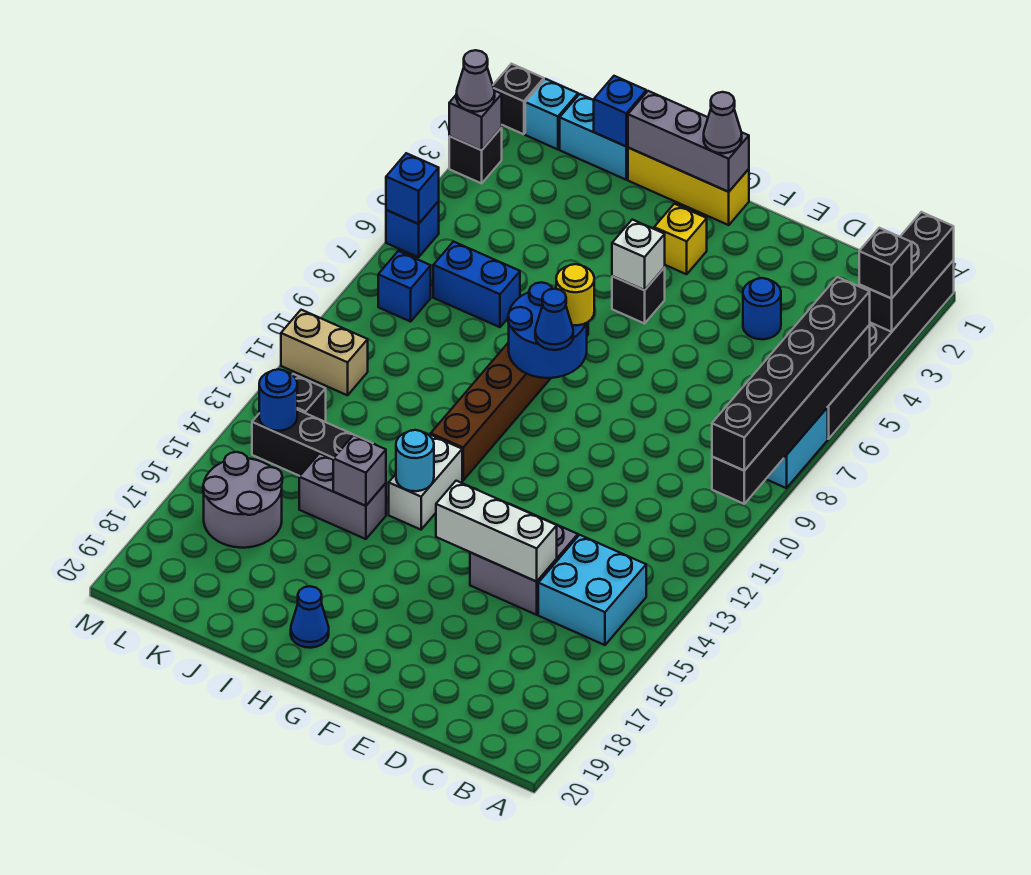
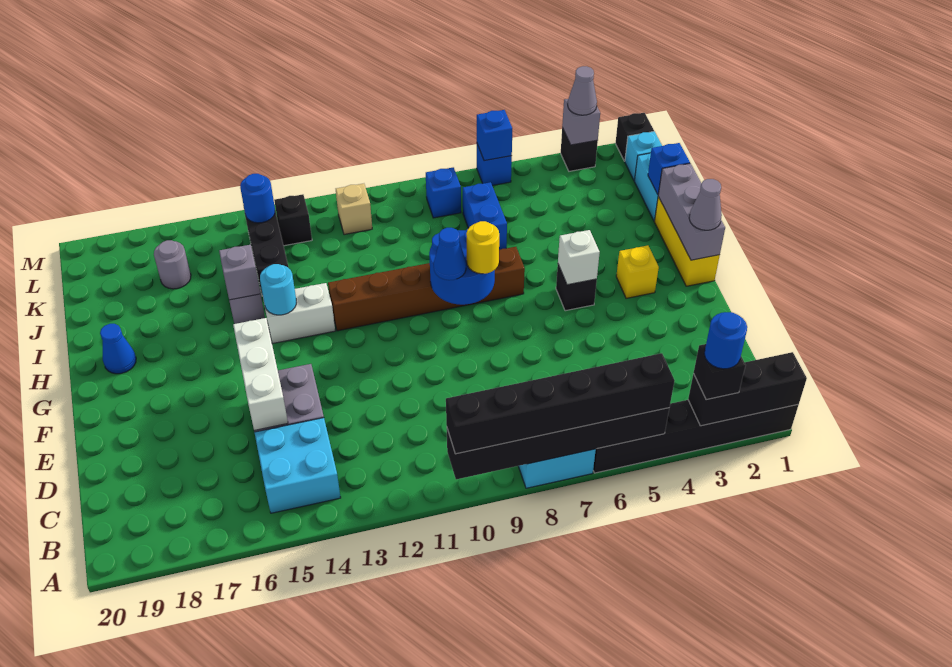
blue 1x1 round brick [743,278,781,339] -> blue 1x1 round brick moved to [704,312,747,369]
grey 2x2 round brick [203,452,282,548] -> grey 1x1 round brick [154,240,191,289]
tan 1x2 brick [281,310,368,395] -> tan 1x1 brick [336,184,372,235]

